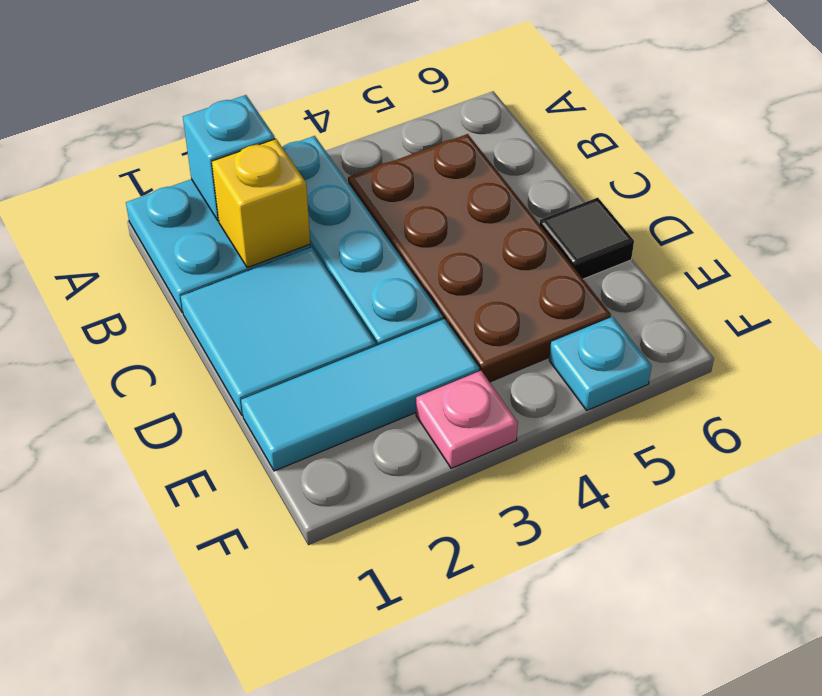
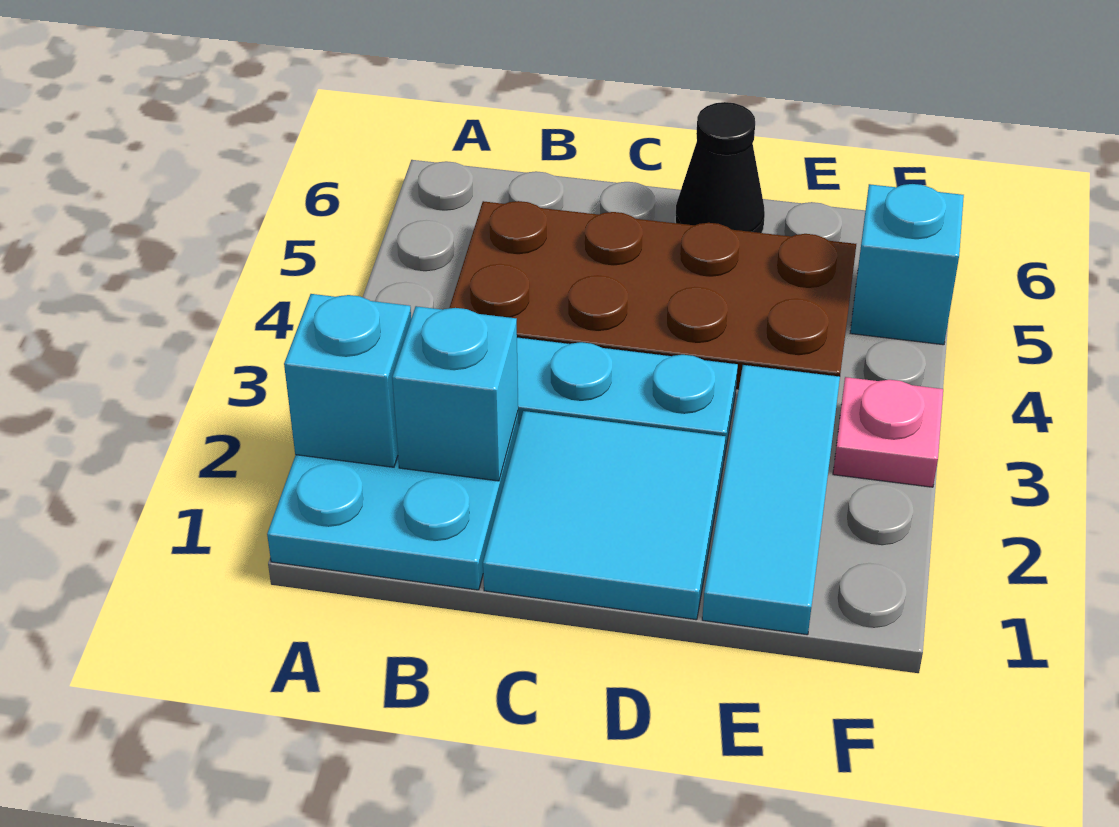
yellow 1x1 brick [212,139,310,268] -> cyan 1x1 brick [392,306,518,481]
black 1x1 tile [539,198,634,279] -> black 1x1 cone [675,102,765,233]
cyan 1x1 plate [549,317,652,410] -> cyan 1x1 brick [850,184,964,345]

